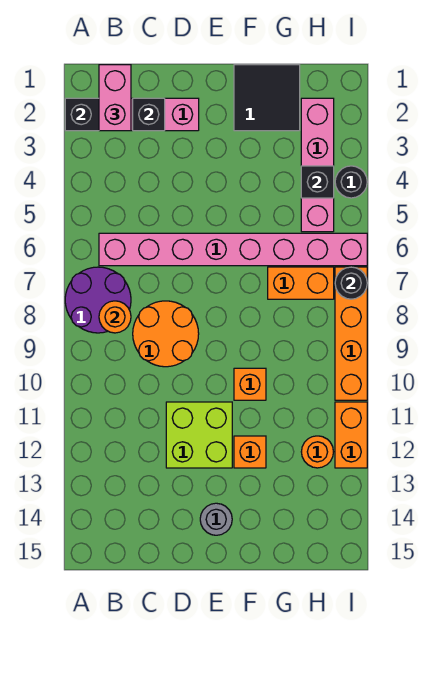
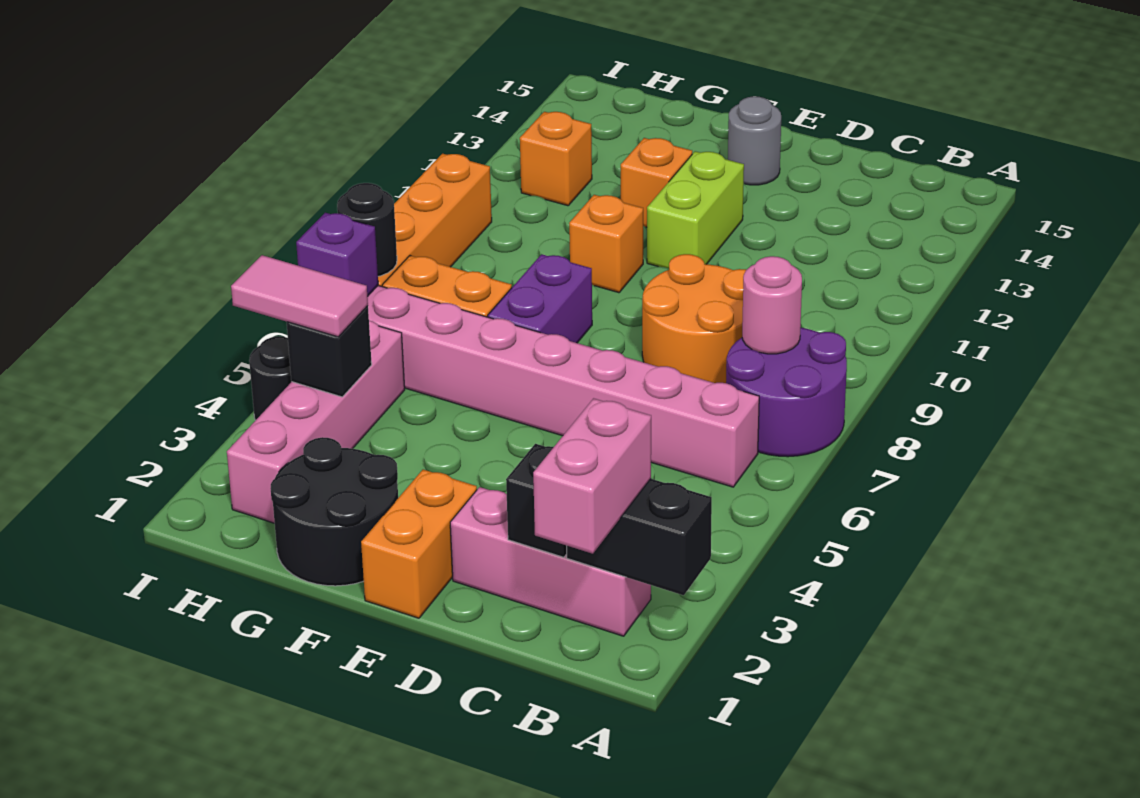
orange 1x1 round brick [99,301,131,333] -> pink 1x1 round brick [742,256,802,354]
lime 2x2 brick [166,402,232,468] -> lime 1x2 brick [647,151,744,268]
black 2x2 tile [234,65,300,131] -> black 2x2 round brick [270,437,398,586]
none -> purple 1x2 brick [488,254,592,343]
none -> pink 1x2 tile [231,255,368,337]
orange 1x1 round brick [301,436,333,468] -> orange 1x1 brick [520,112,592,206]
none -> purple 1x1 brick [296,213,378,297]
orange 1x2 brick [335,402,367,468] -> orange 1x2 brick moved to [361,469,477,618]

